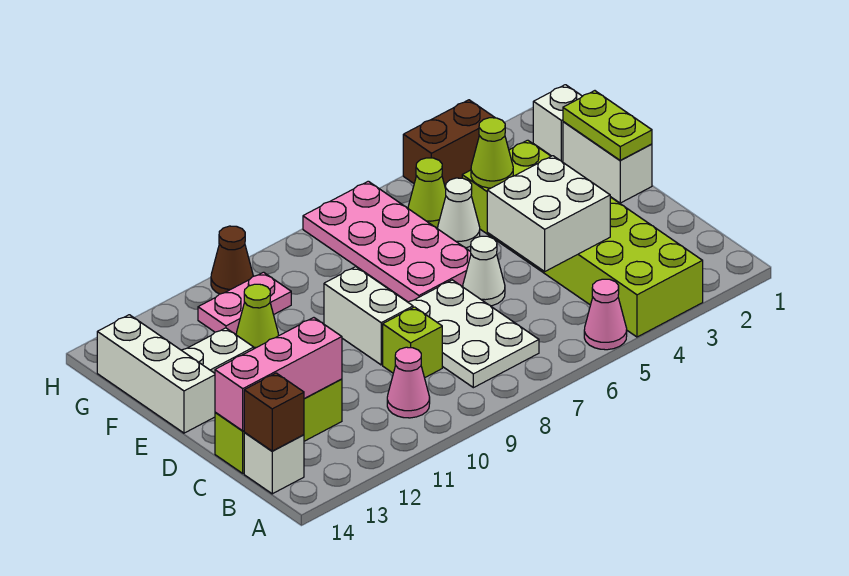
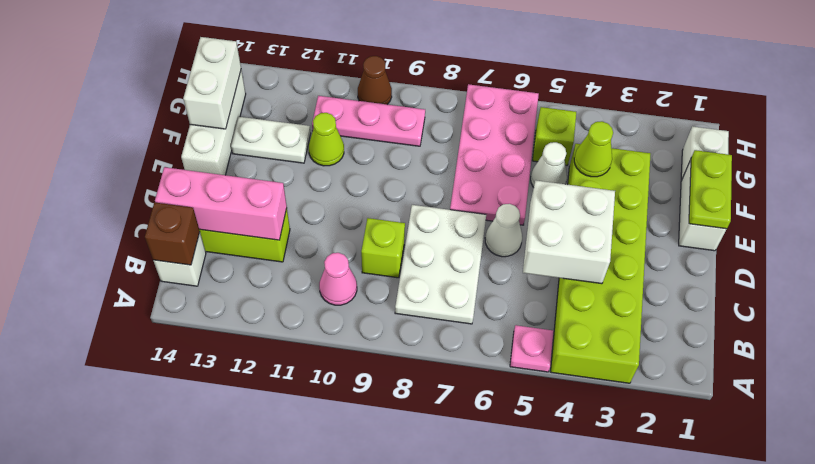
pink 1x1 cone [584,279,627,350] -> pink 1x1 plate [510,325,554,372]
white 1x2 brick [324,267,413,365] -> white 1x2 brick moved to [183,37,241,129]
lime 1x1 cone [408,158,446,228] -> lime 1x1 brick [532,107,576,165]
pink 1x2 plate [198,272,291,335] -> pink 1x3 plate [312,96,425,146]
brown 1x2 brick [403,100,495,188] -> none

